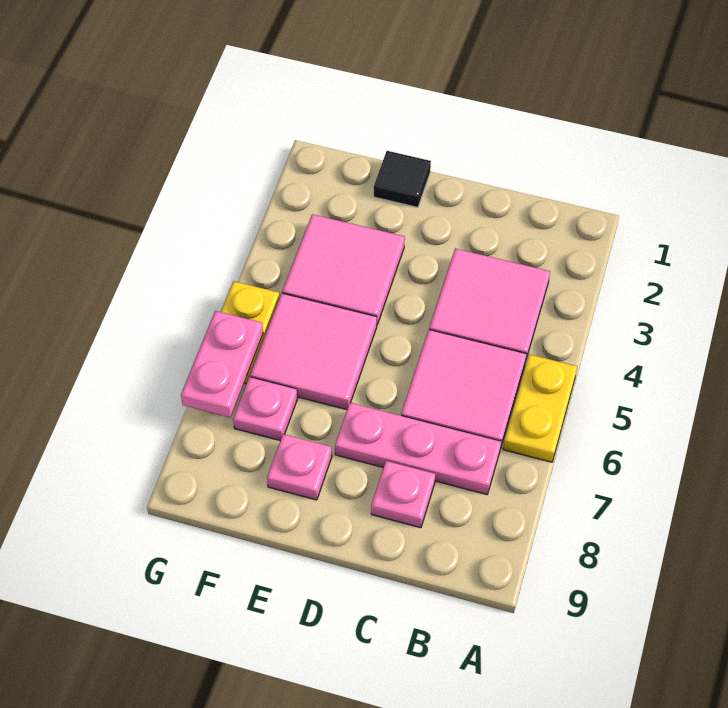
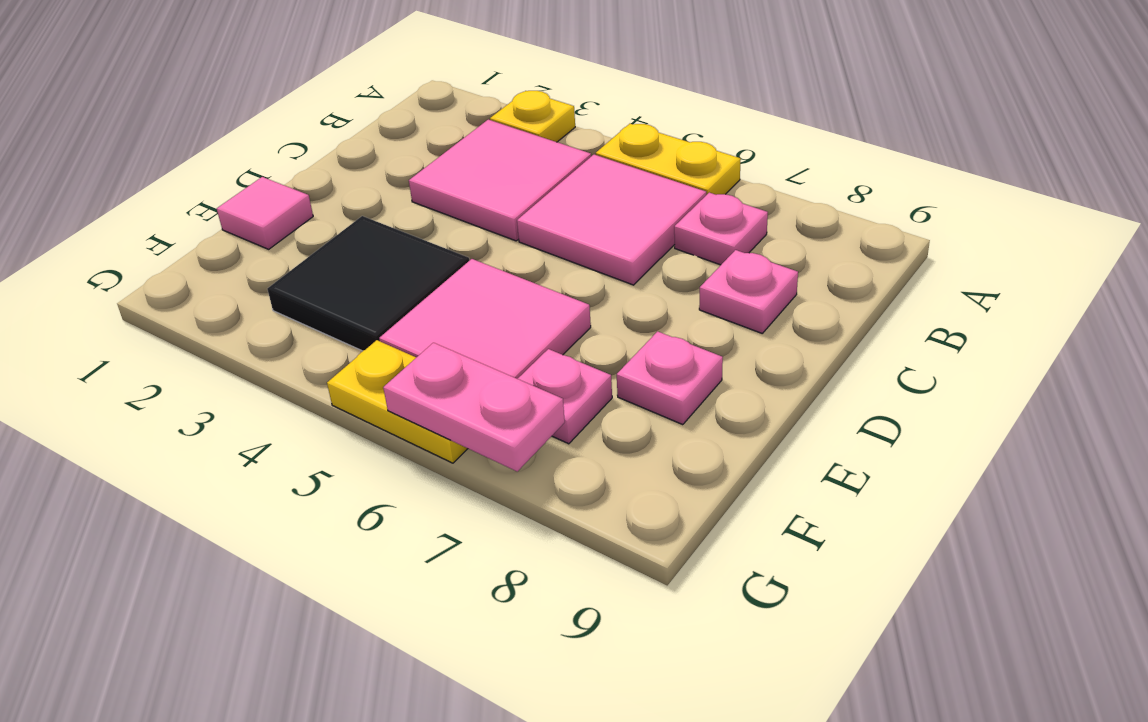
none -> yellow 1x1 plate [490,91,575,142]
pink 1x3 plate [335,403,501,494] -> pink 1x1 plate [674,193,768,265]
black 1x1 tile [374,151,431,207] -> pink 1x1 tile [217,177,313,249]
pink 2x2 tile [282,214,405,325] -> black 2x2 tile [267,216,469,351]

